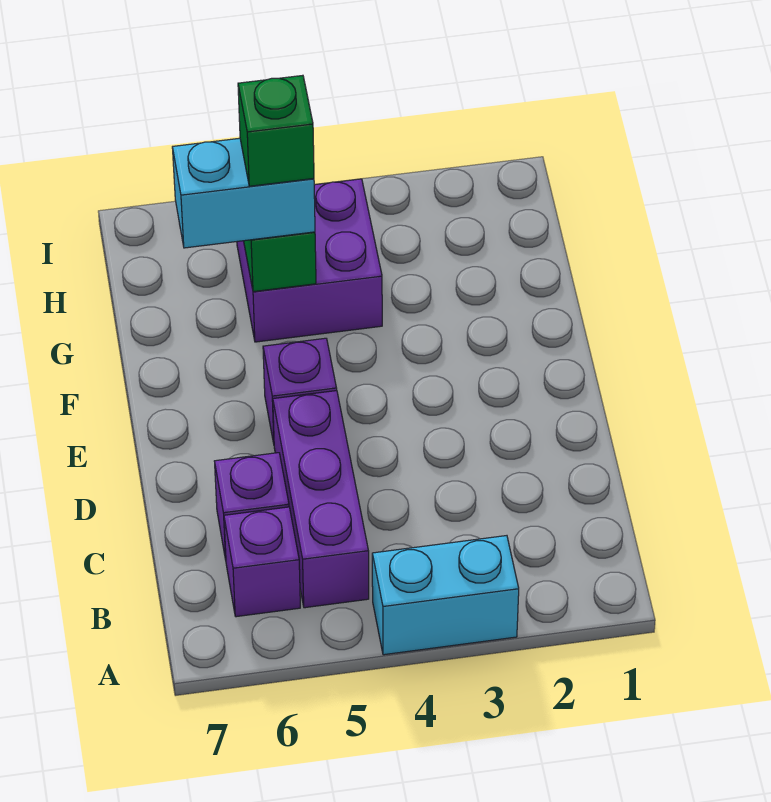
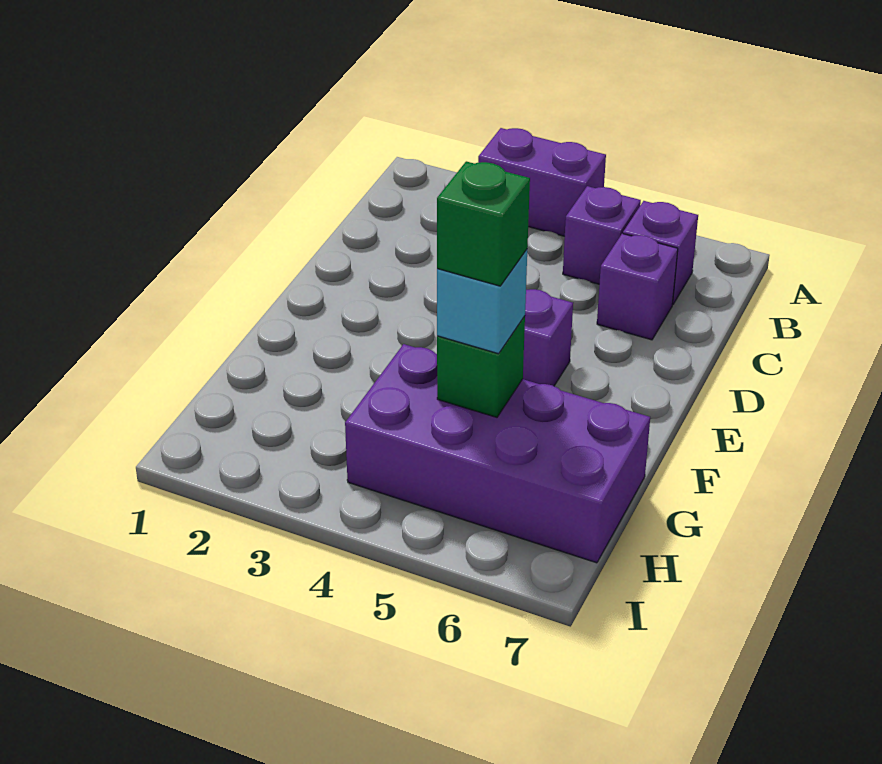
cyan 1x2 brick [372,536,519,655] -> purple 1x2 brick [478,128,606,236]
purple 1x3 brick [273,391,369,608] -> purple 1x1 brick [563,186,641,284]
purple 2x2 brick [237,179,382,342] -> purple 2x4 brick [345,344,650,563]
cyan 1x2 brick [172,138,315,248] -> cyan 1x1 brick [437,250,527,354]

